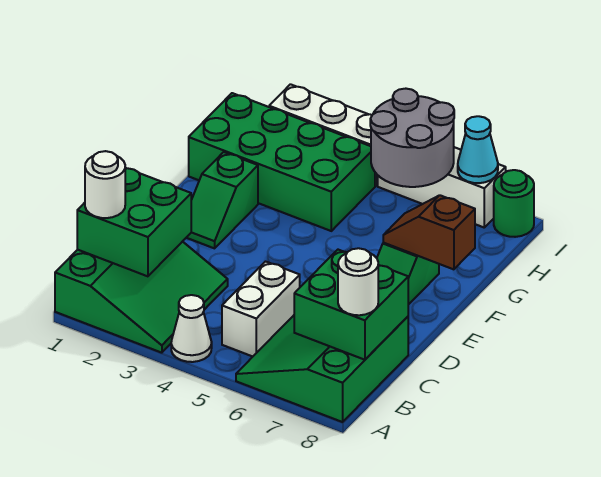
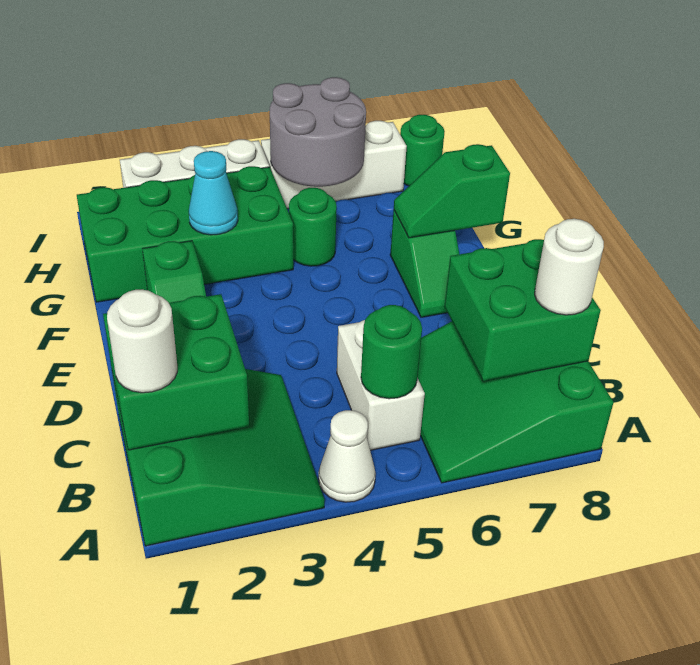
none -> green 1x1 round brick [361,305,422,399]
brown 1x2 slope [383,195,475,269] -> green 1x2 slope [394,144,510,238]
none -> green 1x1 round brick [289,188,337,266]
cyan 1x1 cone [458,116,498,183] -> cyan 1x1 cone moved to [189,151,238,235]

